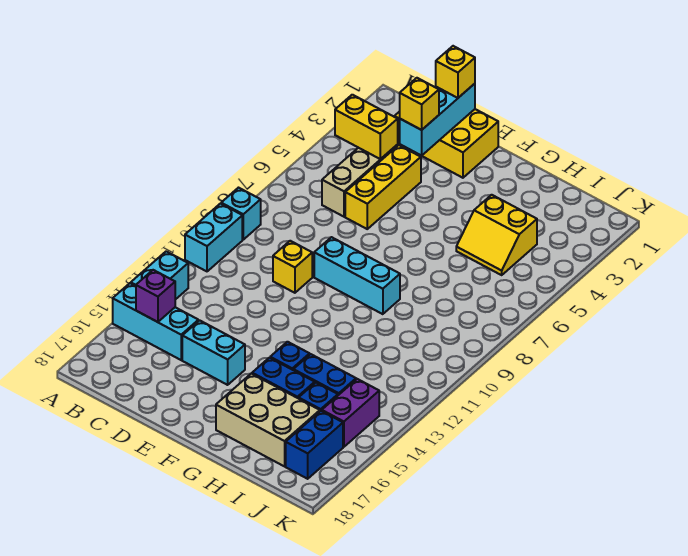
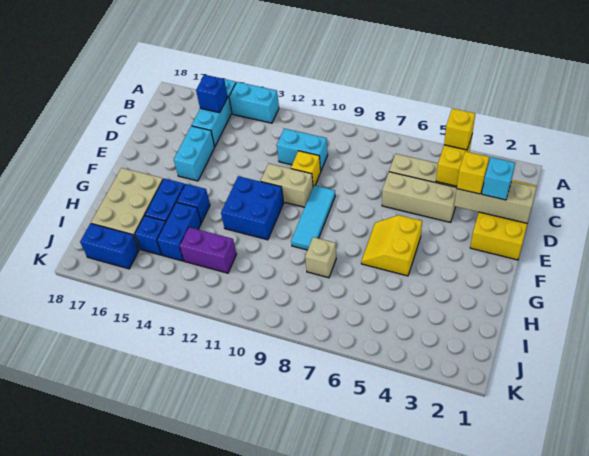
cyan 1x1 brick [221,188,261,240] -> cyan 1x1 brick moved to [482,157,515,200]
cyan 1x2 brick [185,204,242,271] -> cyan 1x2 brick moved to [277,128,328,171]
purple 1x1 brick [136,270,175,322] -> blue 1x1 brick [196,75,228,113]
cyan 1x3 brick [400,84,475,156] -> tan 1x3 brick [454,181,537,223]
yellow 1x1 brick [436,46,475,98] -> yellow 1x1 brick moved to [444,108,475,150]
yellow 1x3 brick [345,145,421,229] -> tan 1x3 brick [382,172,457,222]
cyan 1x3 brick [314,237,400,314] -> cyan 1x3 tile [291,185,335,250]
none -> tan 1x2 brick [261,163,313,207]
none -> blue 2x2 brick [221,176,284,240]
yellow 2x2 slope [456,195,537,275] -> yellow 2x2 slope moved to [361,215,422,276]
none -> tan 1x1 brick [305,237,336,278]
purple 1x2 brick [322,379,379,447] -> purple 1x2 brick moved to [180,227,237,273]

